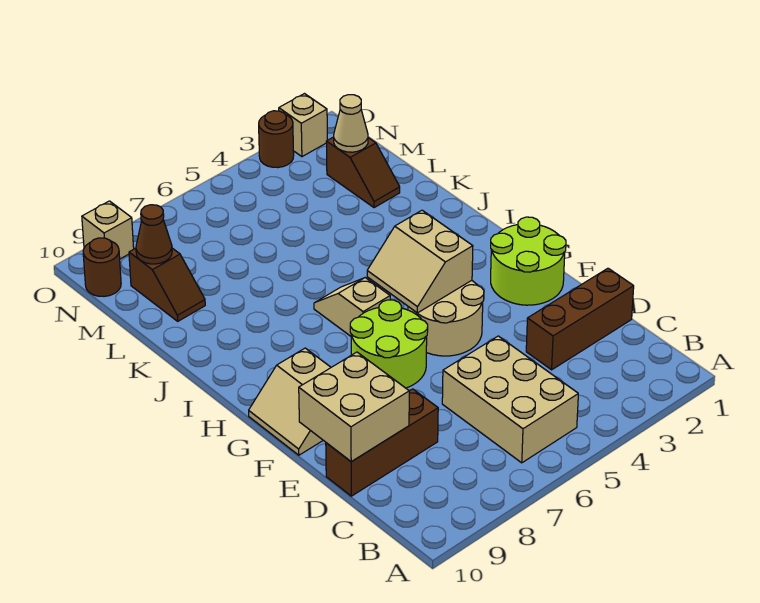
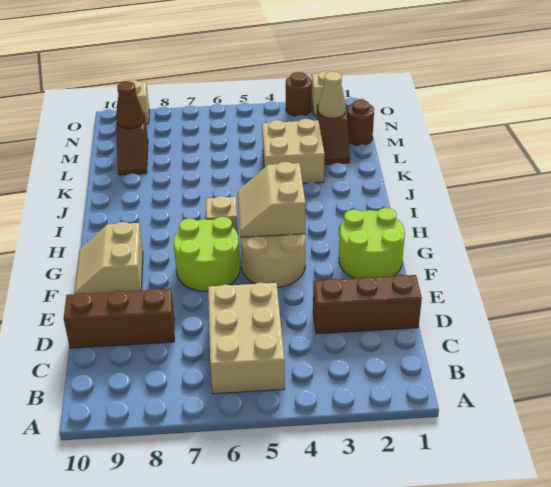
tan 2x2 brick [299,352,409,462] -> tan 2x2 brick moved to [262,119,325,183]
brown 1x1 round brick [83,238,121,296] -> brown 1x1 round brick moved to [347,100,374,145]

